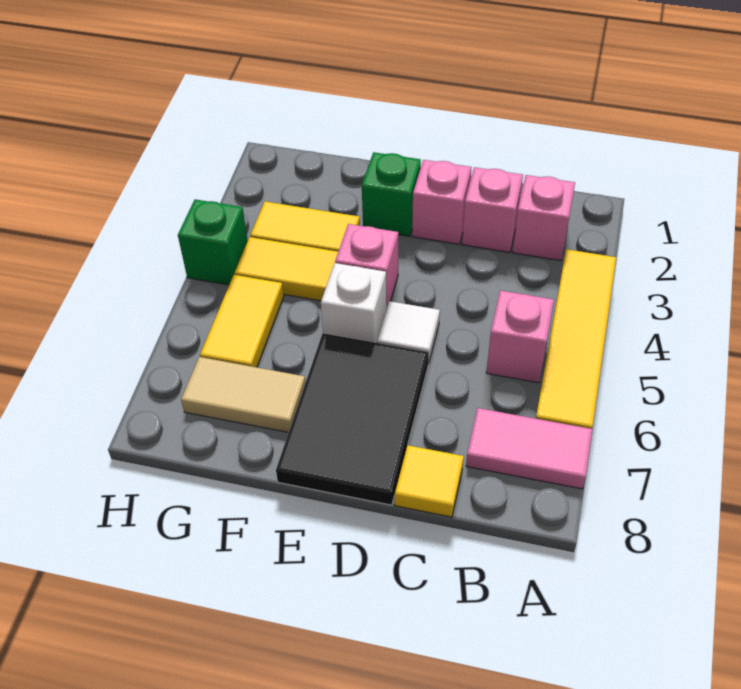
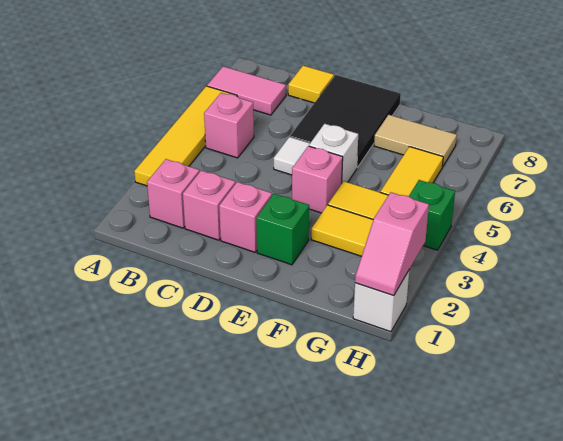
none -> white 1x1 brick [353,271,409,332]
none -> pink 1x2 slope [355,192,429,296]

